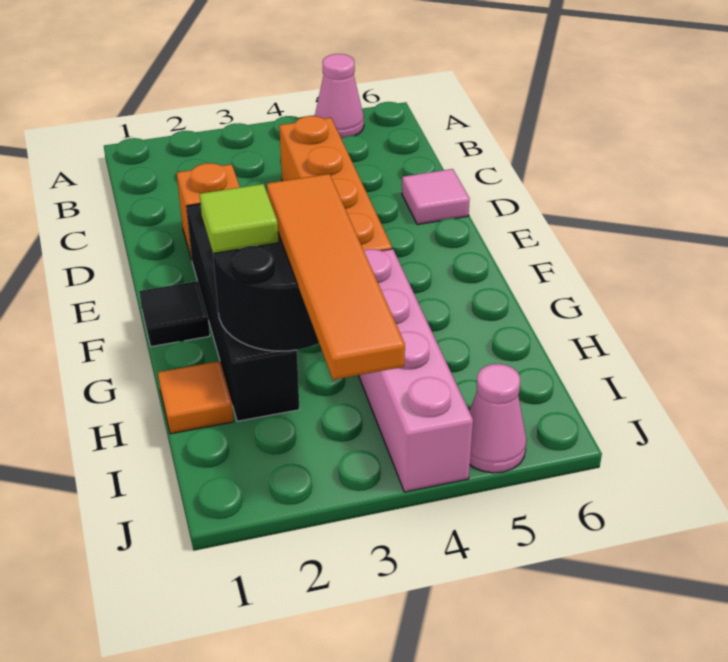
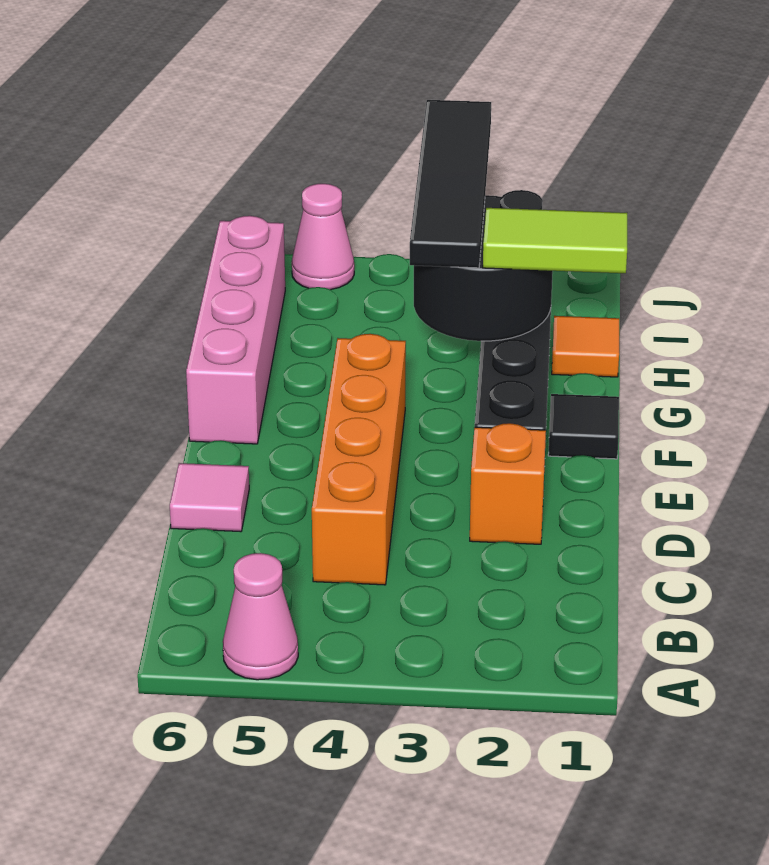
lime 1x1 tile [200,184,279,253] -> lime 1x2 tile [483,208,627,273]
orange 1x4 tile [267,174,405,380] -> black 1x4 tile [410,100,491,268]
pink 1x4 brick [359,249,473,492] -> pink 1x4 brick moved to [186,216,285,444]

